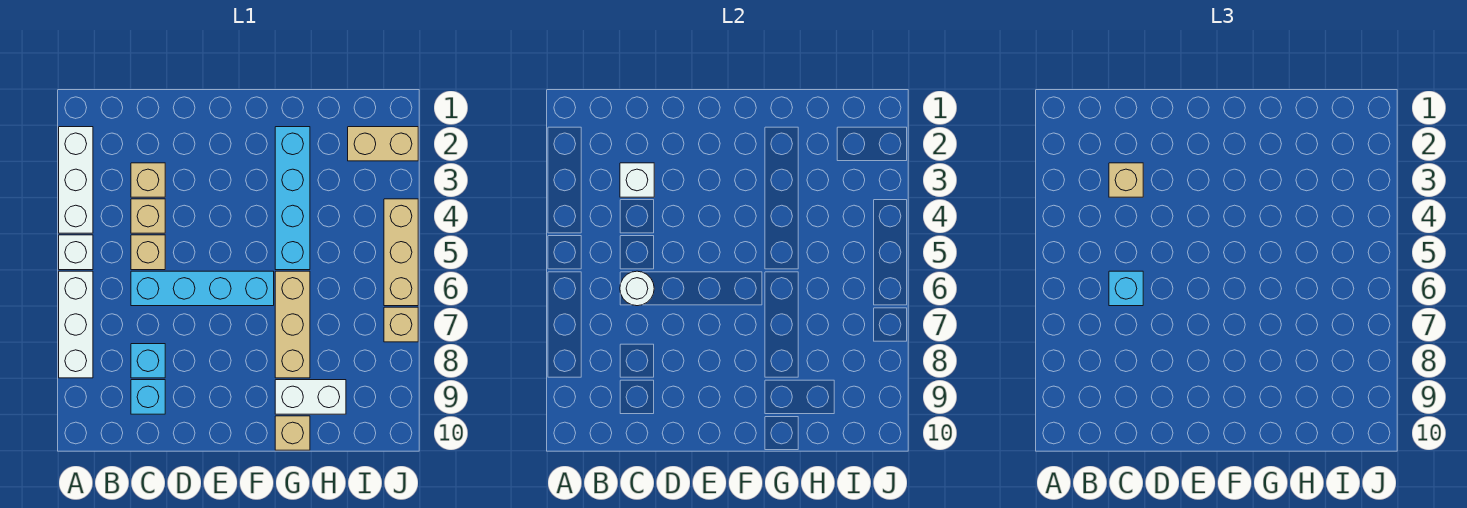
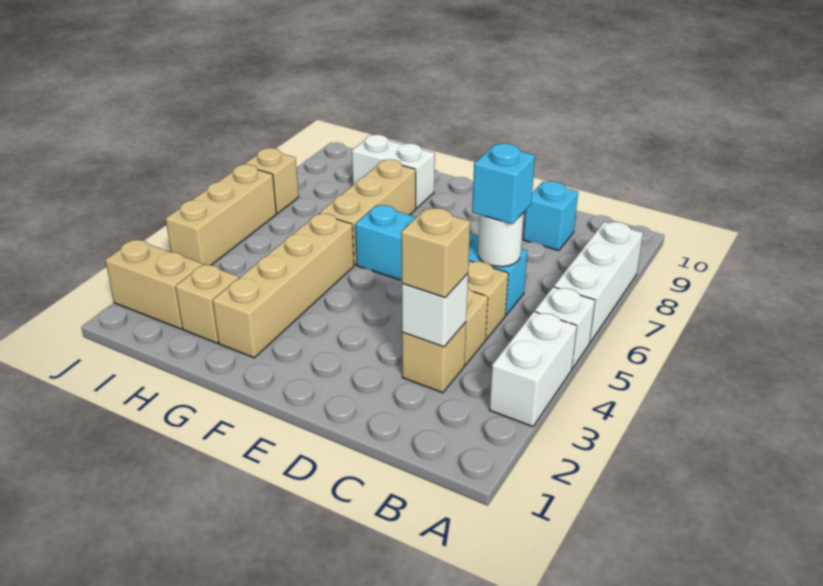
white 1x3 brick [59,127,93,233] -> white 1x2 brick [489,311,577,427]
cyan 1x1 brick [131,344,165,378] -> none
cyan 1x4 brick [275,127,310,270] -> tan 1x4 brick [213,214,354,358]
tan 1x1 brick [275,416,310,450] -> tan 1x1 brick moved to [175,264,239,343]

